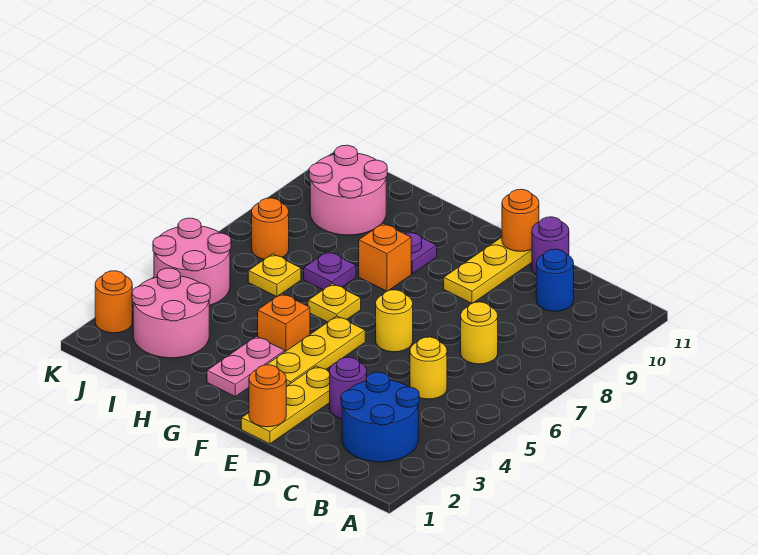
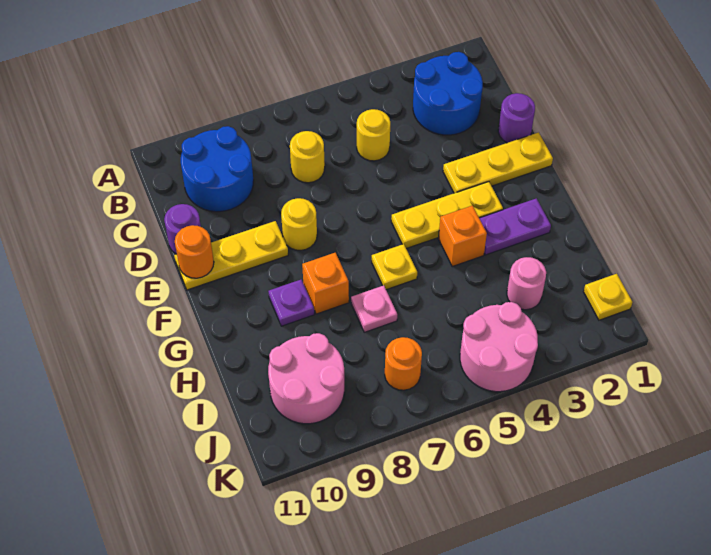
blue 1x1 round brick [536,249,574,311] -> blue 2x2 round brick [181,126,254,212]
purple 1x1 round brick [329,357,367,419] -> purple 1x1 round brick moved to [498,93,535,143]
orange 1x1 round brick [249,365,286,427] -> none
yellow 1x1 round brick [376,290,413,352] -> yellow 1x1 round brick moved to [281,198,317,250]
pink 1x2 plate [207,336,285,397] -> purple 1x2 plate [479,198,551,255]
purple 1x1 plate [304,251,356,290] -> pink 1x1 plate [351,285,397,332]
pink 2x2 round brick [132,268,210,358] -> pink 1x1 round brick [507,257,546,310]
yellow 1x1 plate [248,254,301,297] -> yellow 1x1 plate moved to [583,274,633,320]
orange 1x1 round brick [95,271,132,333] -> none

